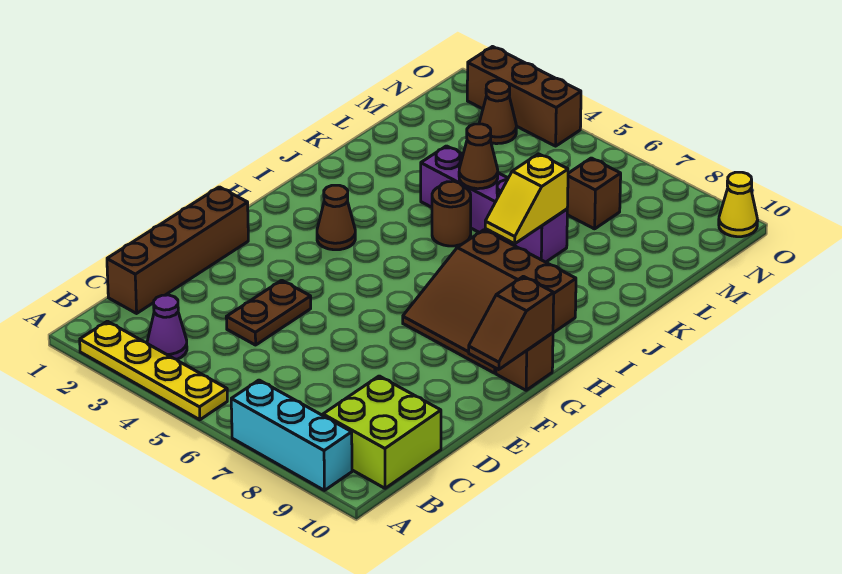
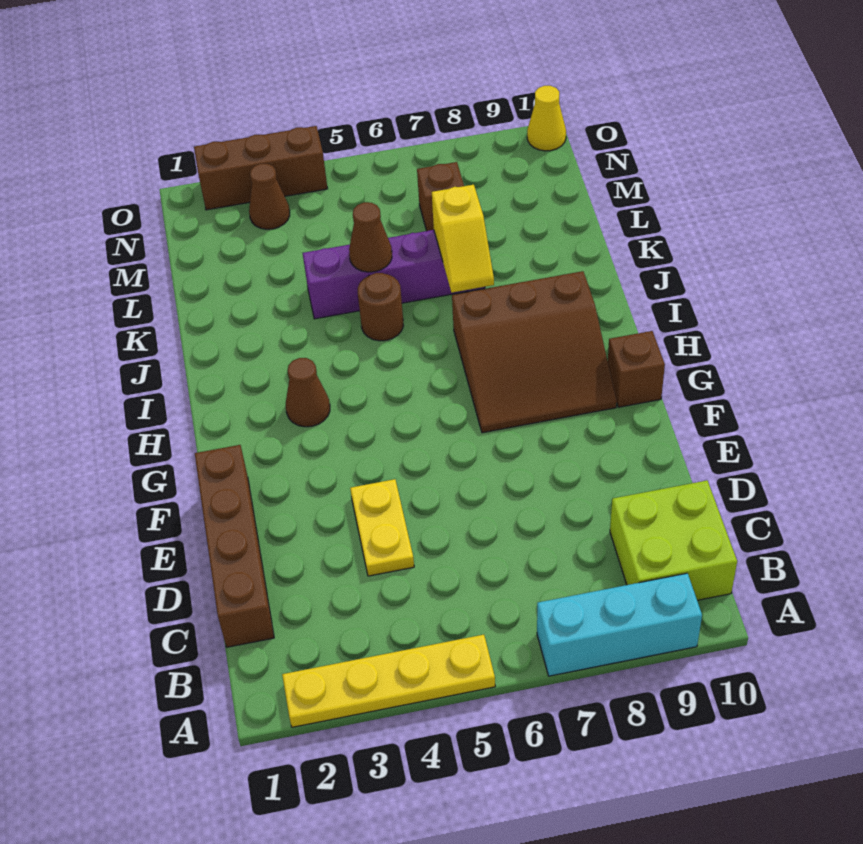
purple 1x1 cone [147,295,187,359] -> none
brown 1x2 plate [226,280,311,345] -> yellow 1x2 plate [350,479,414,576]
brown 1x2 slope [469,276,554,369] -> none

